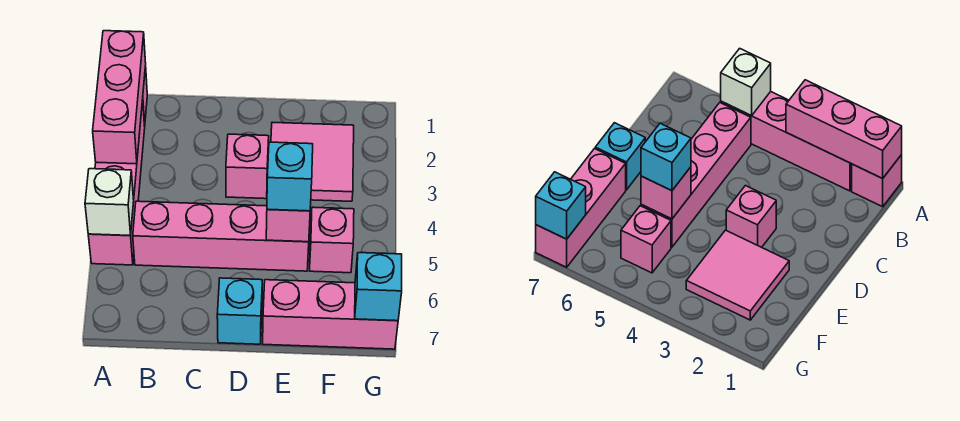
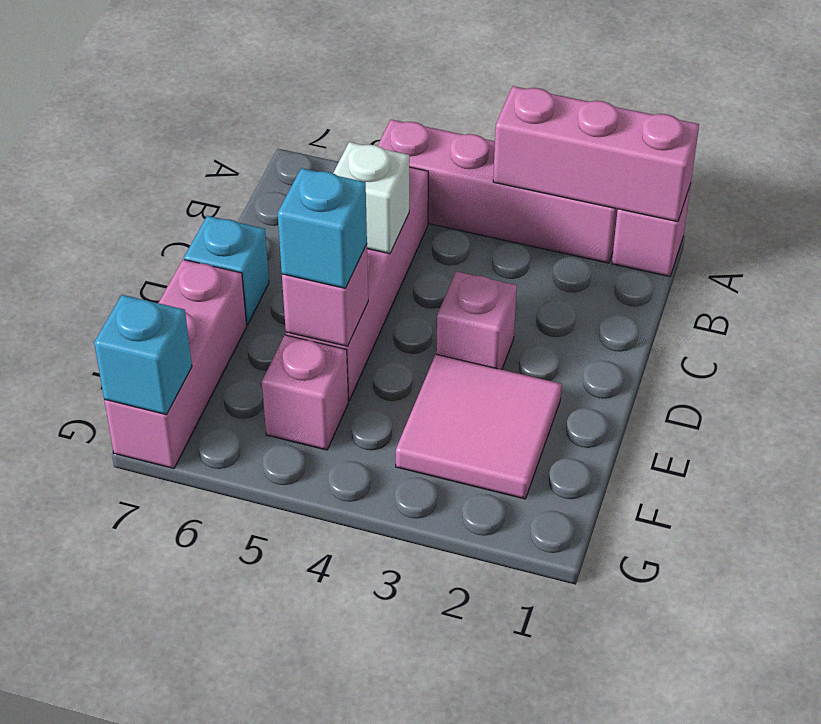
white 1x1 brick [85,169,134,236] -> white 1x1 brick moved to [333,142,409,254]

